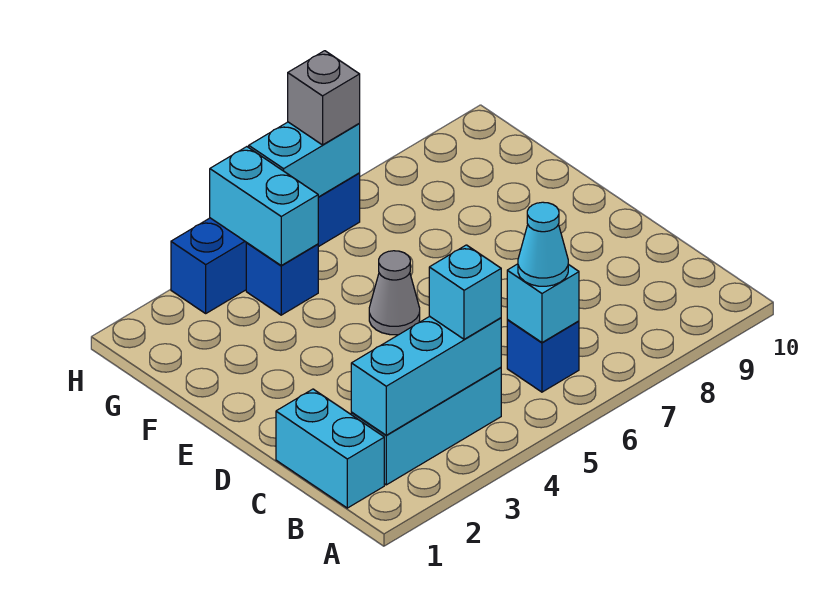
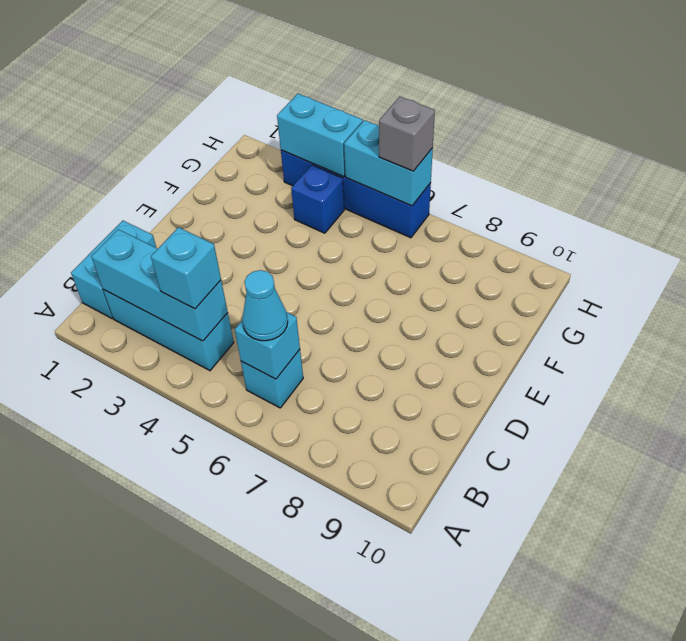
blue 1x1 brick [507,320,579,392] -> cyan 1x1 brick [241,350,303,408]
grey 1x1 cone [369,251,420,335] -> none
cyan 1x2 brick [210,147,318,265] -> cyan 1x2 brick turned to [277,94,363,177]

